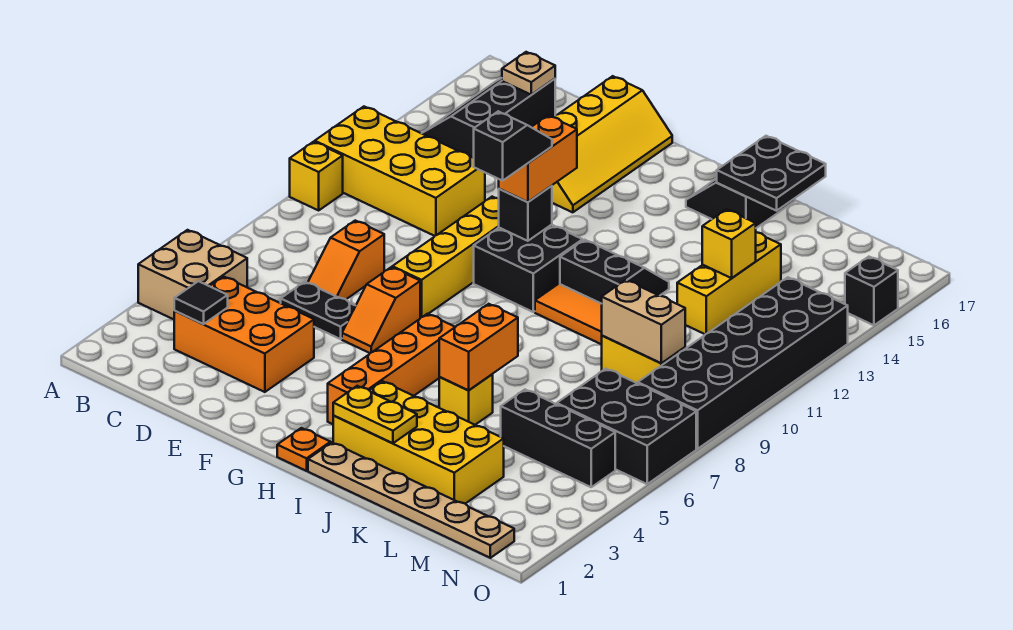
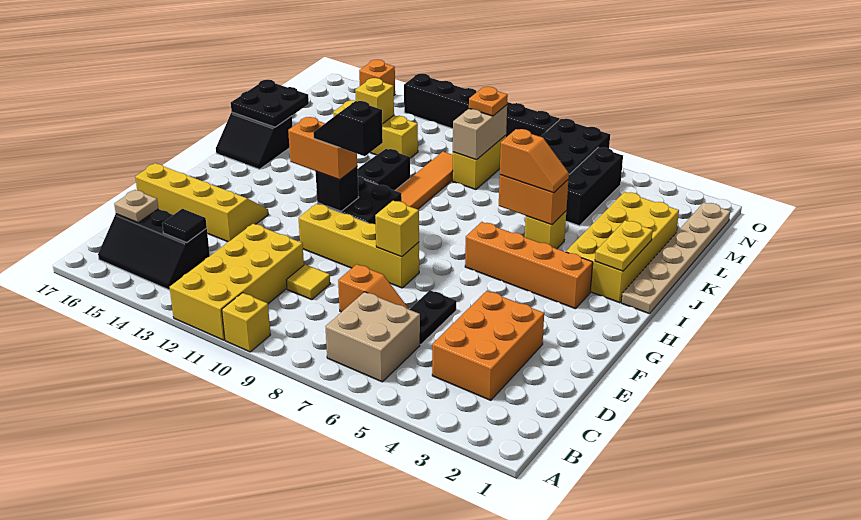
tan 2x2 brick [138,230,247,319] -> tan 2x2 brick moved to [325,292,420,382]
black 1x1 tile [174,281,228,324] -> black 1x1 tile moved to [162,209,207,242]
none -> yellow 1x1 tile [287,264,330,300]
orange 1x2 slope [342,267,420,353] -> orange 1x2 slope moved to [500,129,569,193]
none -> yellow 1x1 brick [375,201,419,257]
orange 1x1 plate [277,428,331,471] -> orange 1x1 plate moved to [469,87,508,116]
black 2x6 brick [638,277,848,449] -> black 1x6 brick [404,74,559,137]
black 1x1 brick [845,257,898,325] -> orange 1x1 brick [359,60,395,95]

